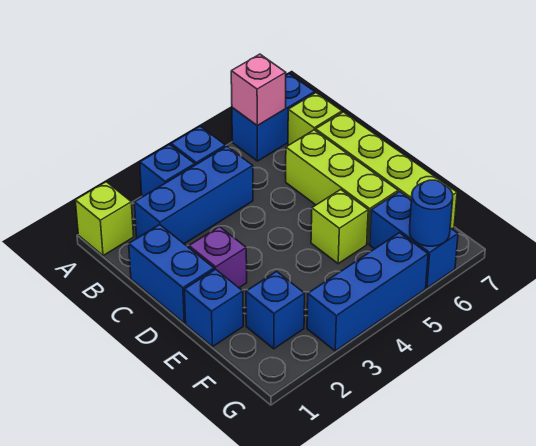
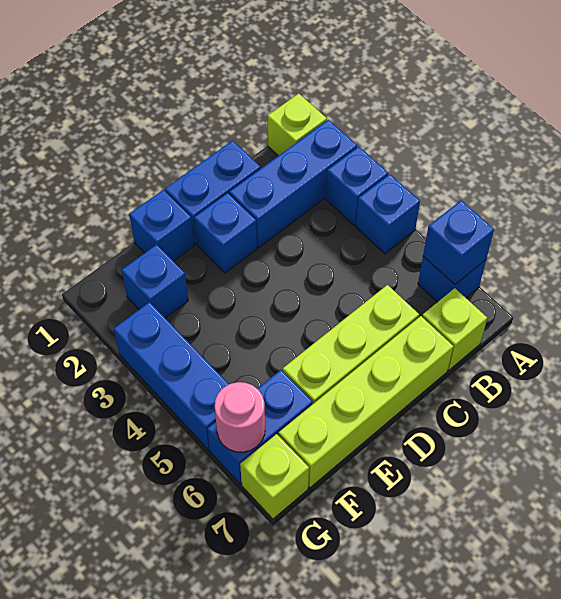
blue 1x2 brick [232,74,315,161] -> blue 1x1 brick [418,256,486,302]
pink 1x1 brick [231,54,286,126] -> blue 1x1 brick [423,200,494,285]
blue 1x3 brick [134,146,253,244] -> blue 1x3 brick turned to [229,120,357,247]
purple 1x1 brick [189,227,247,288] -> blue 1x1 brick [194,193,257,273]
lime 1x1 brick [311,190,368,264] -> lime 1x1 brick moved to [240,434,309,519]
blue 1x1 round brick [410,180,453,246] -> pink 1x1 round brick [215,382,265,452]

